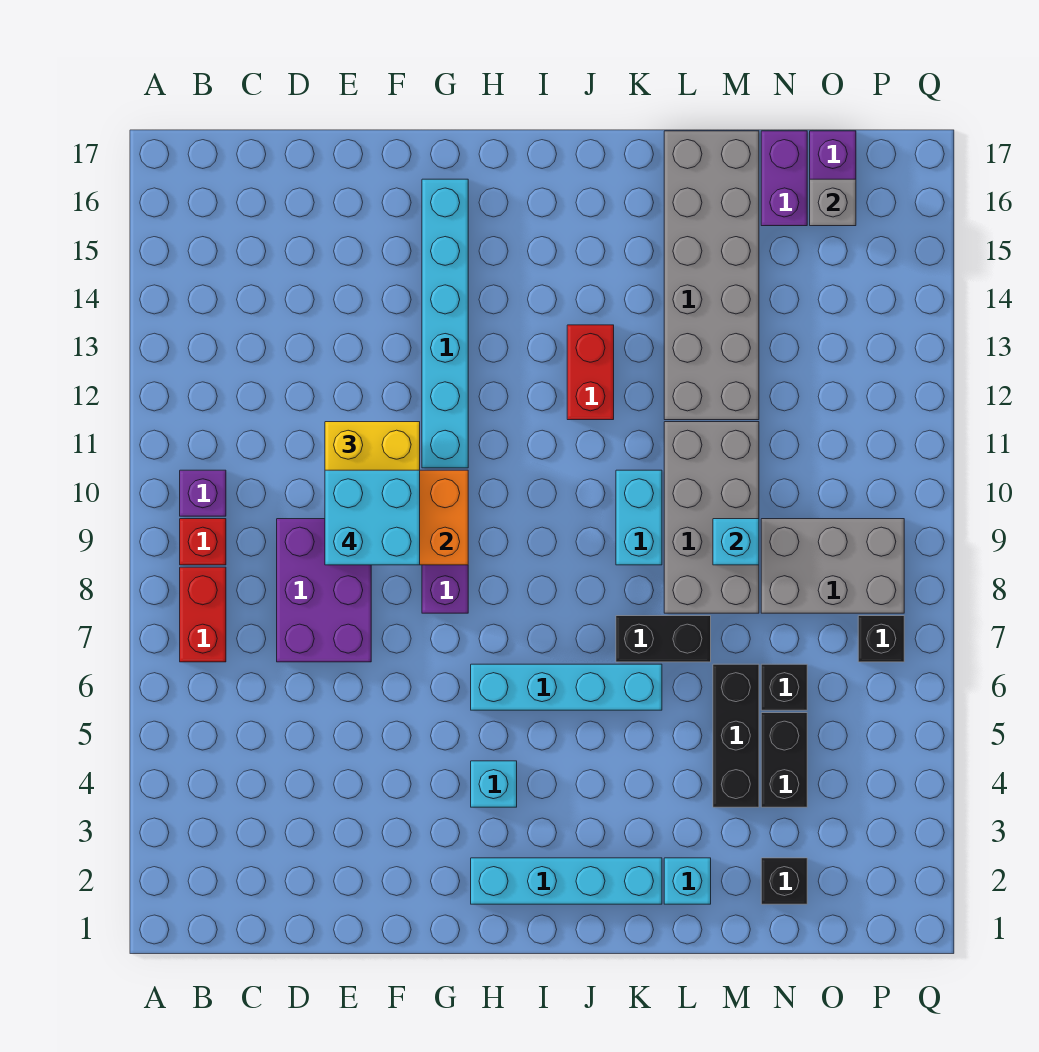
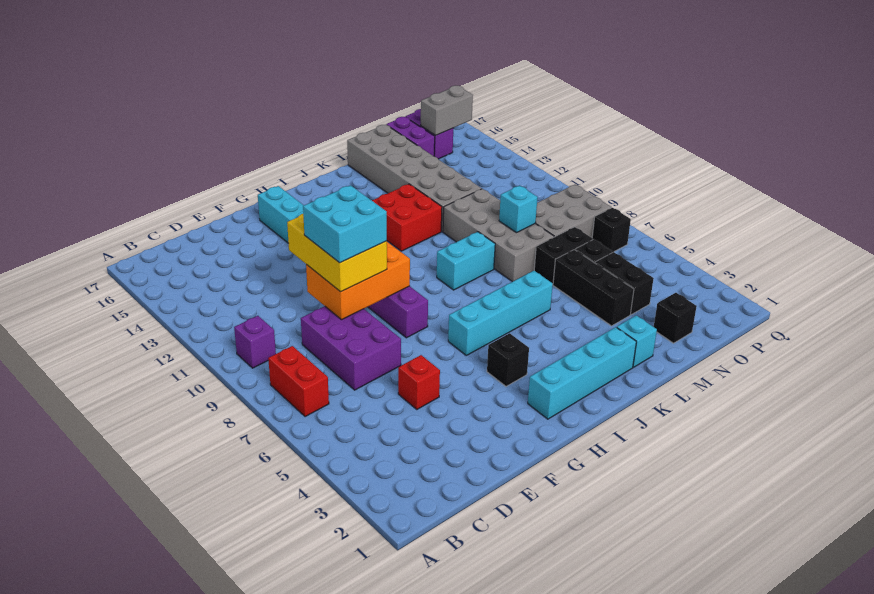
red 1x1 brick [180,519,226,565] -> red 1x1 brick moved to [398,355,440,409]
cyan 1x1 brick [471,761,517,807] -> black 1x1 brick [487,333,529,386]
red 1x2 brick [567,325,614,420] -> red 2x2 brick [372,184,442,251]
black 1x2 brick [616,616,711,662] -> black 1x2 brick moved to [534,227,593,284]
cyan 1x2 brick [616,470,662,565] -> cyan 1x2 brick turned to [437,232,495,290]
grey 1x1 brick [810,179,856,226] -> grey 1x2 brick [421,86,473,135]

